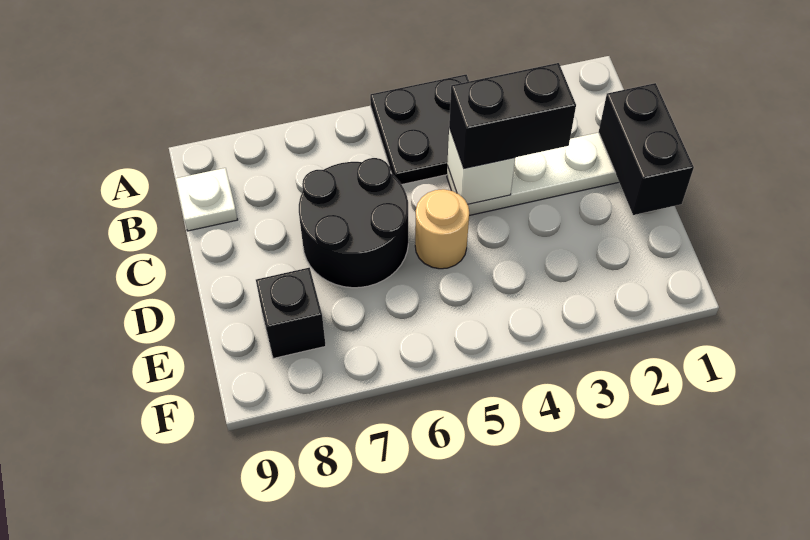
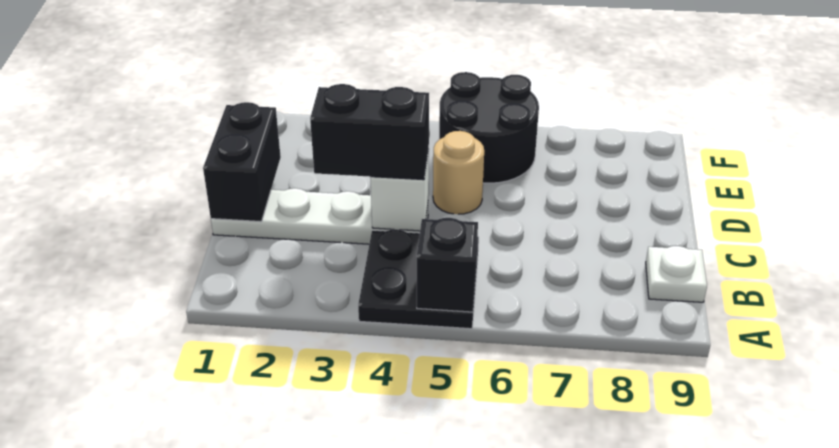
black 2x2 round brick [299,158,408,288] -> black 2x2 round brick moved to [439,72,539,183]
black 1x1 brick [256,268,326,359] -> black 1x1 brick moved to [417,218,478,312]

